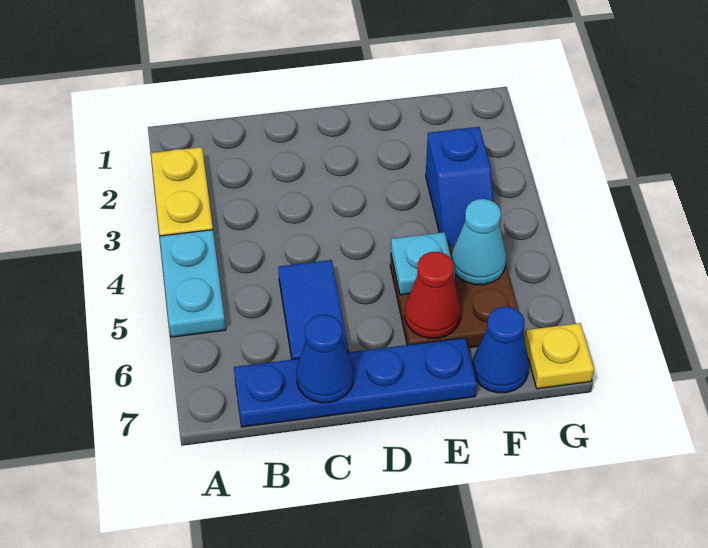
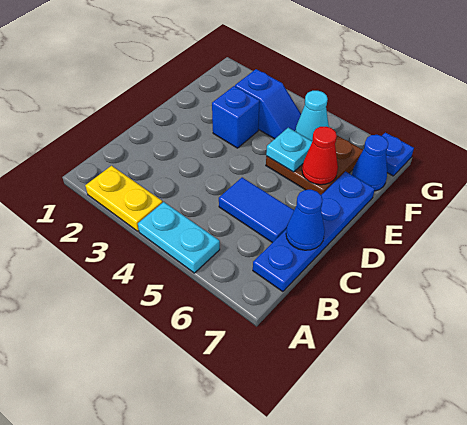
none -> blue 1x1 brick [212,86,260,148]
yellow 1x1 plate [525,323,594,389] -> blue 1x1 plate [382,133,414,176]

